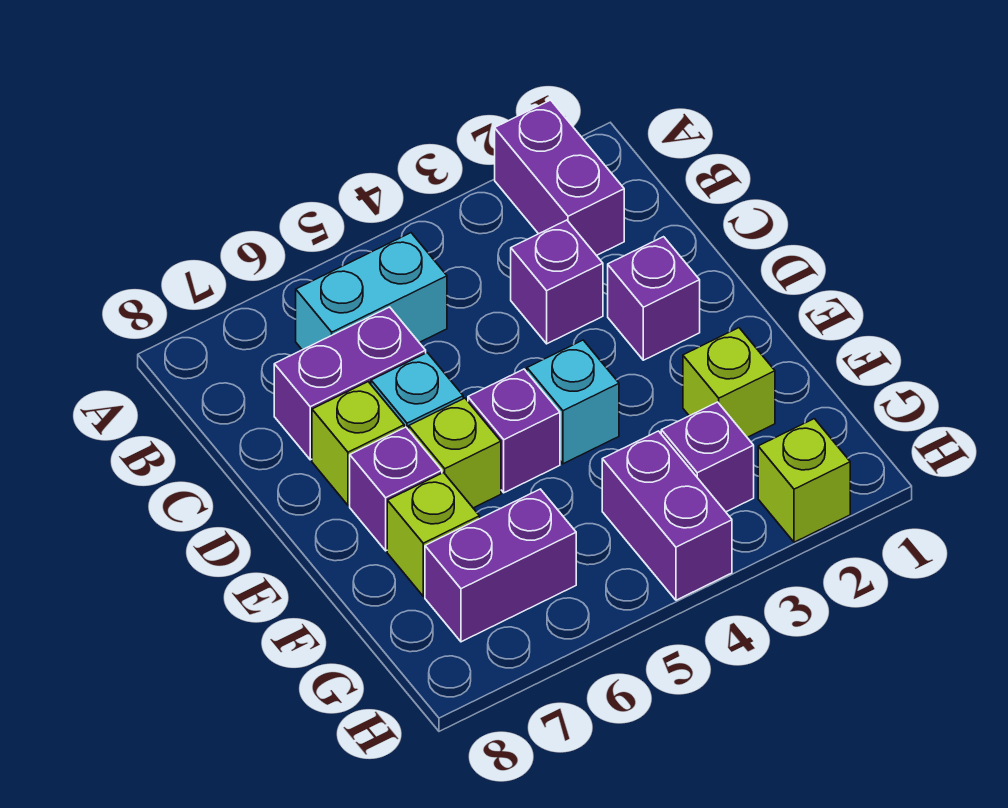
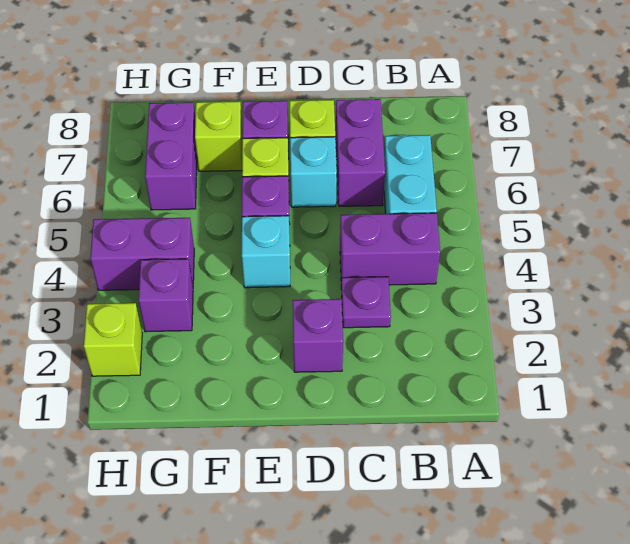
purple 1x2 brick [495,100,624,256] -> purple 1x2 brick moved to [340,213,440,285]
purple 1x1 brick [511,220,603,344] -> purple 1x1 plate [341,277,391,328]
lime 1x1 brick [683,328,775,437] -> none

